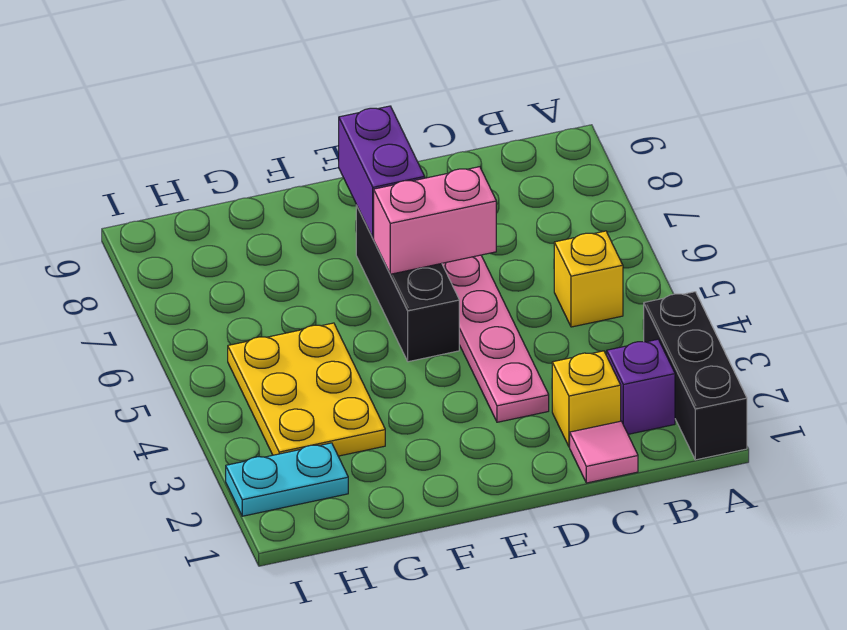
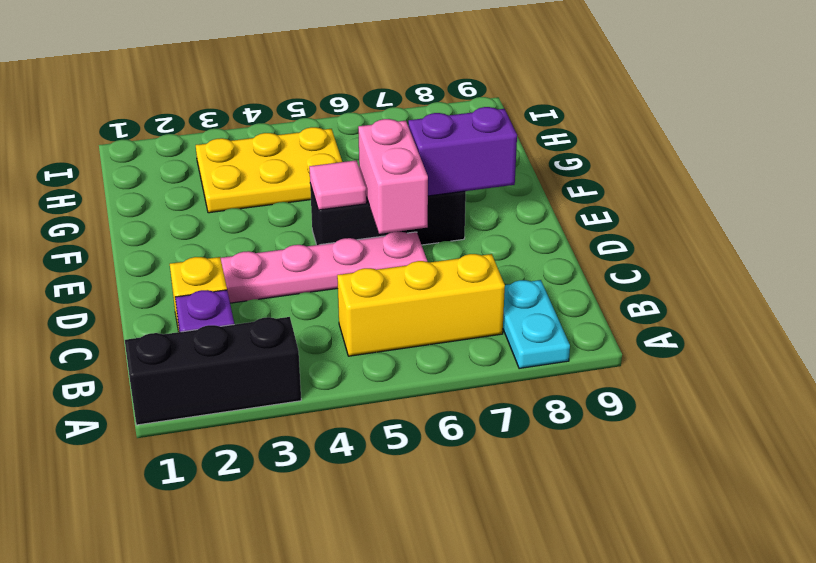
yellow 1x1 brick [554,231,623,327] -> yellow 1x3 brick [337,254,505,356]
pink 1x1 tile [570,421,638,483] -> pink 1x1 tile moved to [309,160,366,210]
cyan 1x2 plate [226,443,348,516] -> cyan 1x2 plate moved to [503,280,570,369]

